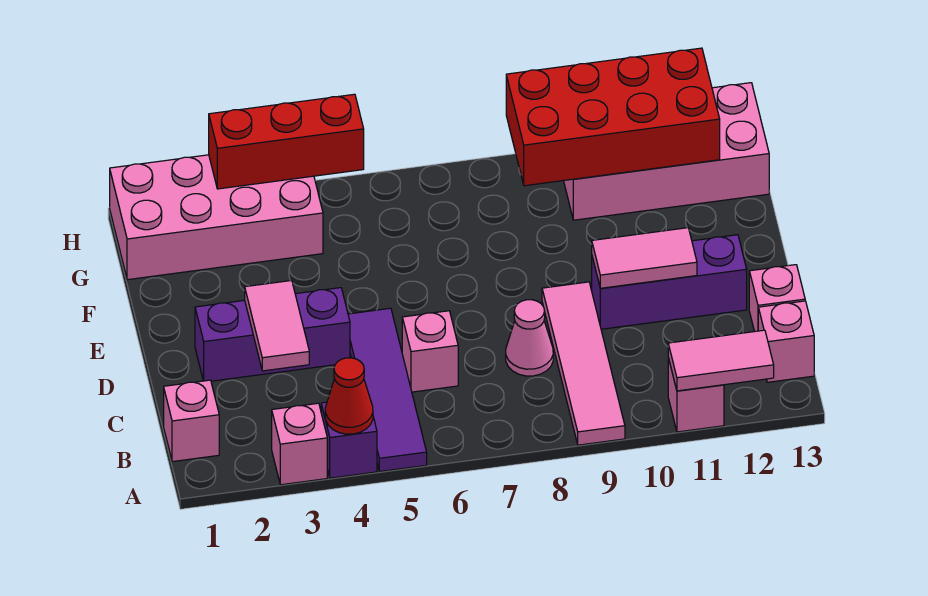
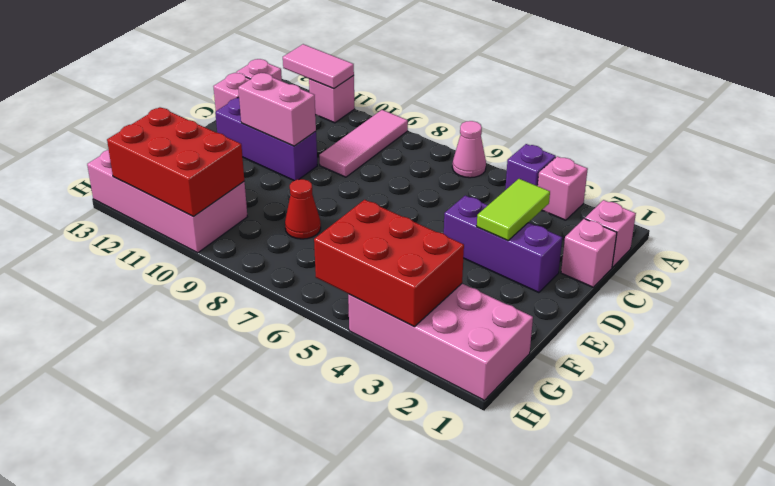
red 1x1 cone [325,358,373,434] -> red 1x1 cone moved to [285,179,321,239]
purple 1x4 tile [348,308,427,471] -> none
pink 1x4 tile [542,282,625,445] -> pink 1x3 tile [319,110,408,177]
pink 1x2 tile [245,280,309,371] -> lime 1x2 tile [477,179,550,241]
pink 1x1 brick [402,311,458,392] -> pink 1x1 brick moved to [561,219,617,287]
pink 1x1 cone [506,300,553,376] -> pink 1x1 cone moved to [452,121,486,178]
pink 1x2 tile [592,228,697,288] -> pink 1x2 brick [238,73,316,146]
red 2x4 brick [506,48,720,186] -> red 2x3 brick [107,107,244,216]
red 1x3 brick [209,94,364,189] -> red 2x3 brick [314,200,464,327]

